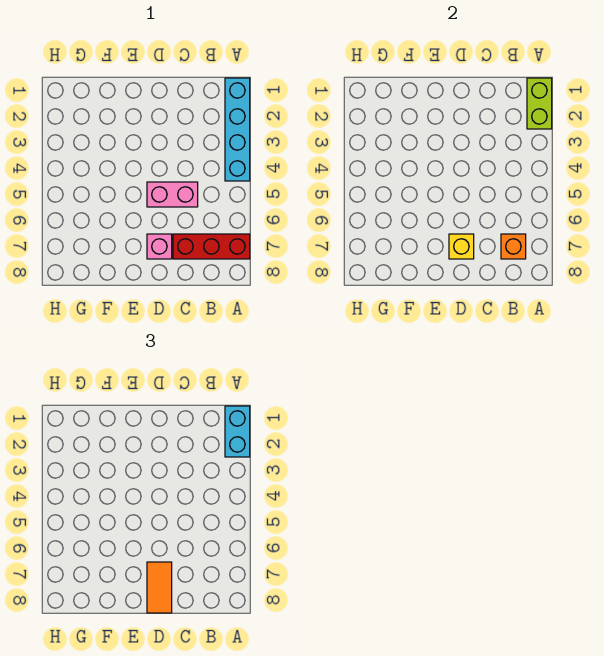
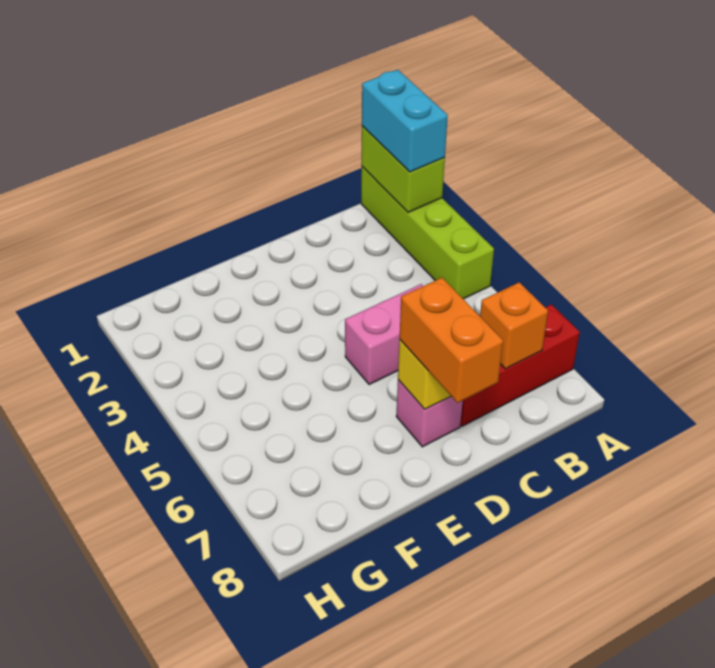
cyan 1x4 brick [225,78,250,181] -> lime 1x4 brick [361,167,494,299]
orange 1x2 tile [147,562,172,613] -> orange 1x2 brick [400,278,503,403]

